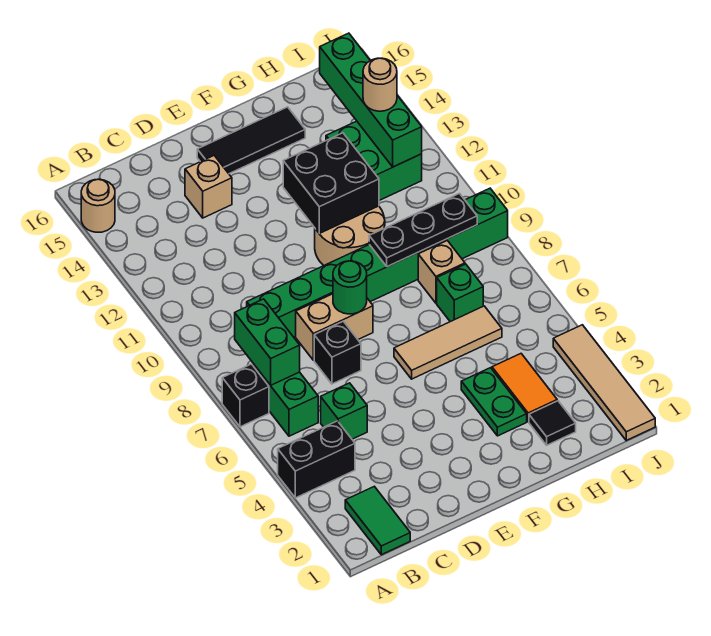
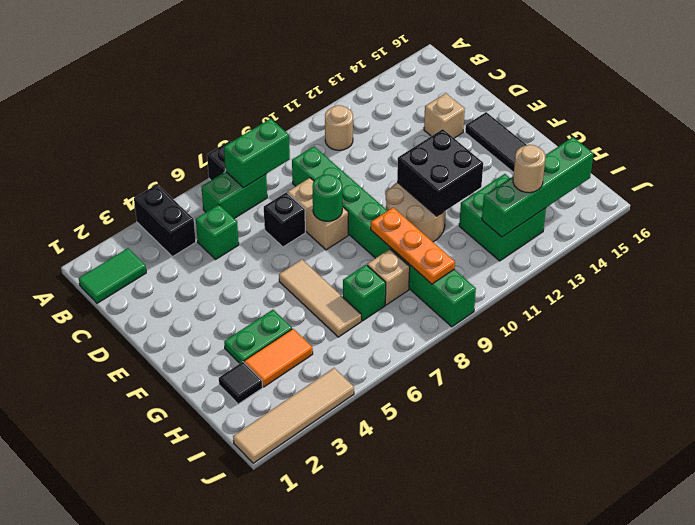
tan 1x1 round brick [81,179,115,232] -> tan 1x1 round brick moved to [325,105,353,150]
black 1x3 plate [369,194,477,267] -> orange 1x3 plate [371,208,455,284]

